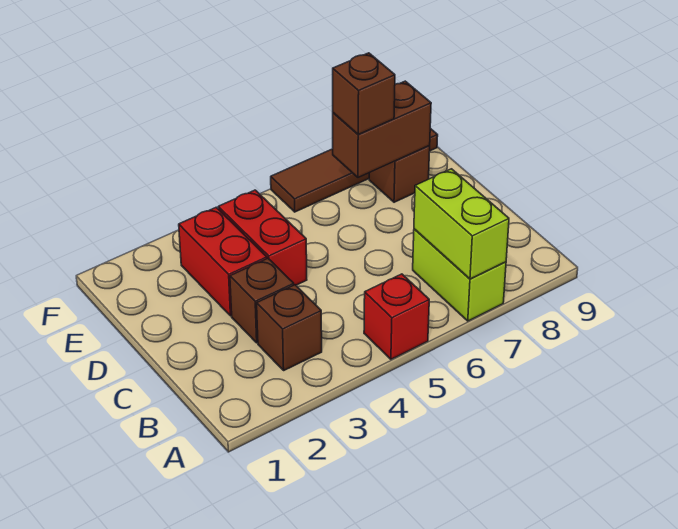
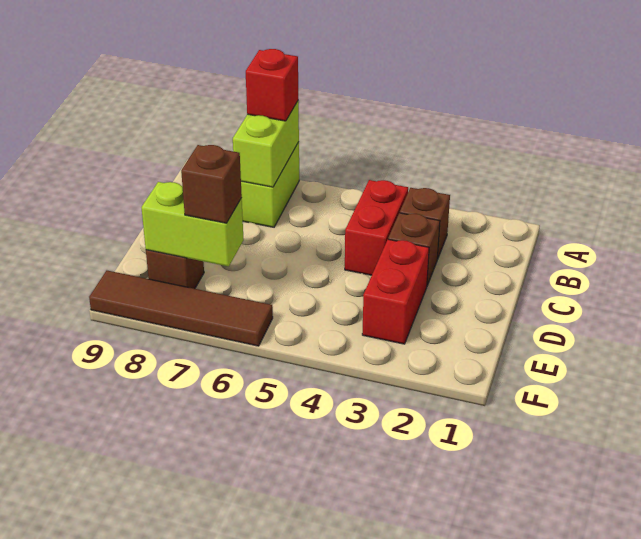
red 1x1 brick [364,274,429,359] -> red 1x1 brick moved to [246,49,298,121]
red 1x2 brick [218,190,307,285] -> red 1x2 brick moved to [345,180,408,275]
brown 1x2 brick [333,81,431,177] -> lime 1x2 brick [141,182,244,266]

